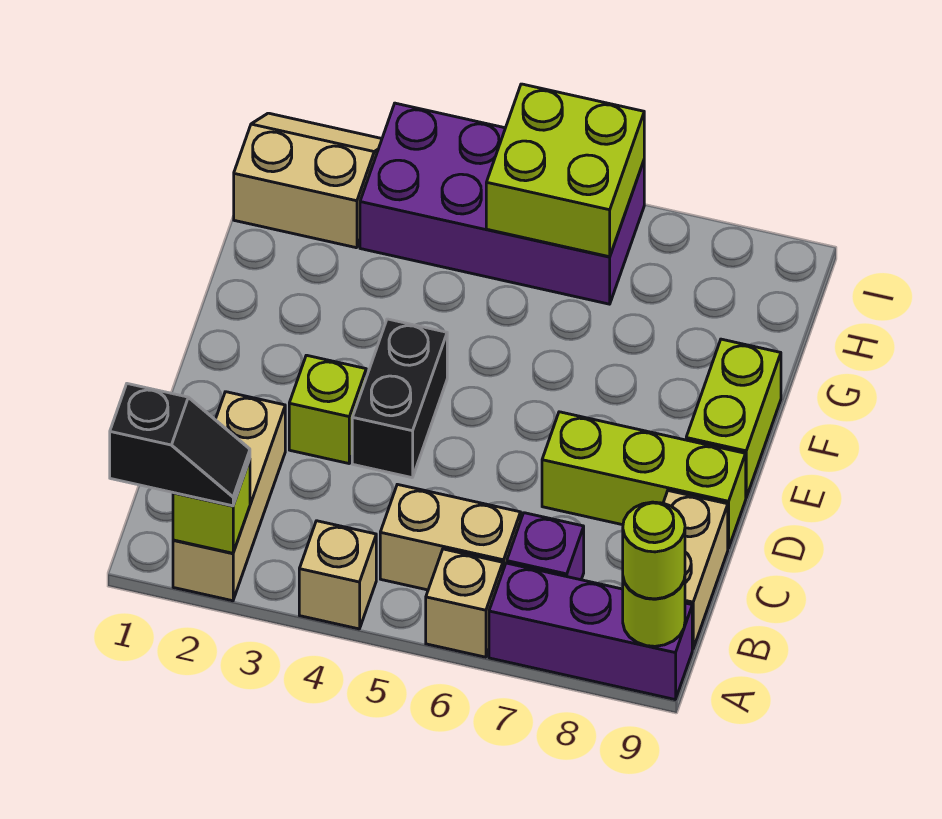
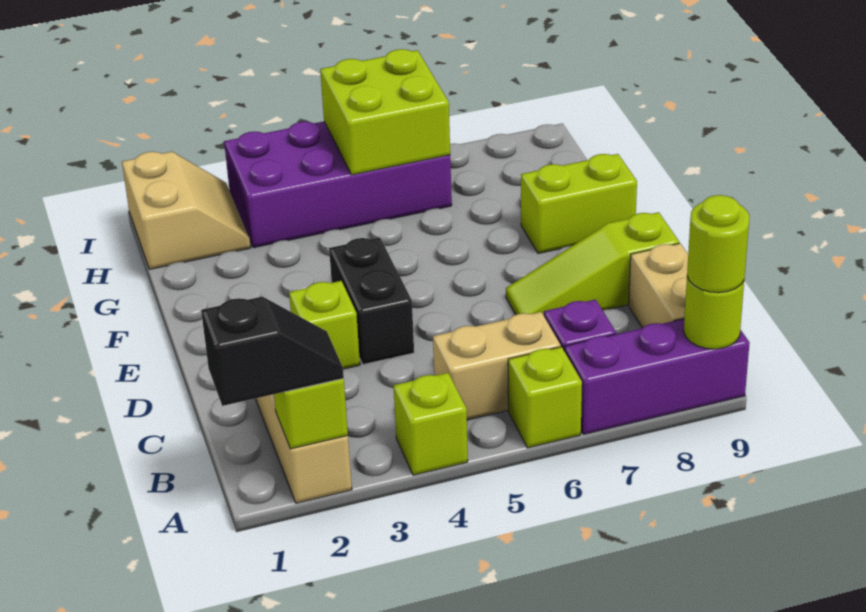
tan 1x1 brick [299,521,376,629] -> lime 1x1 brick [393,373,468,475]
tan 1x1 brick [426,549,503,657] -> lime 1x1 brick [508,347,582,448]
lime 1x3 brick [542,412,746,548] -> lime 1x3 slope [506,212,679,315]
lime 1x2 brick [686,339,781,497] -> lime 1x2 brick turned to [521,154,637,254]
tan 2x2 slope [234,113,382,248] -> tan 2x2 slope turned to [122,152,251,269]

